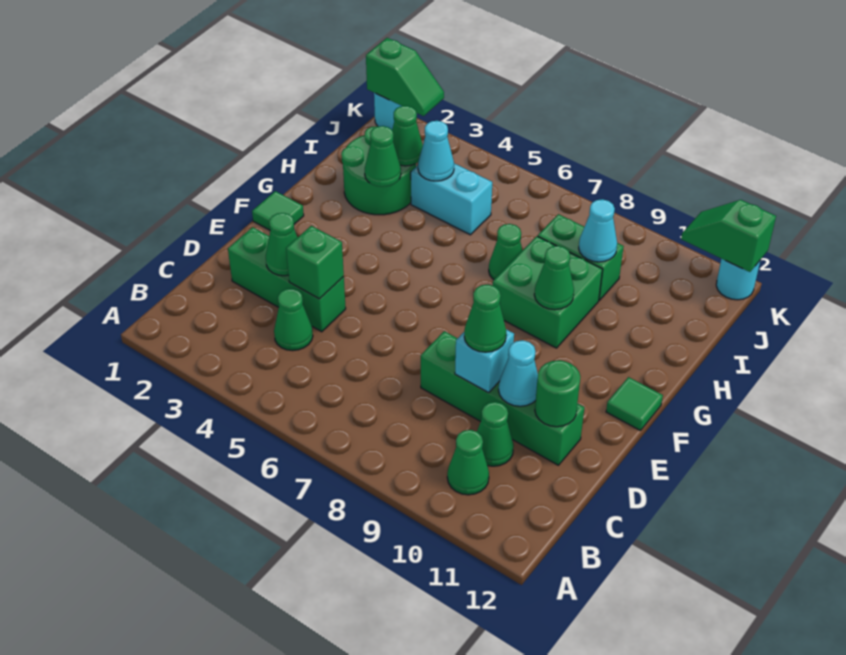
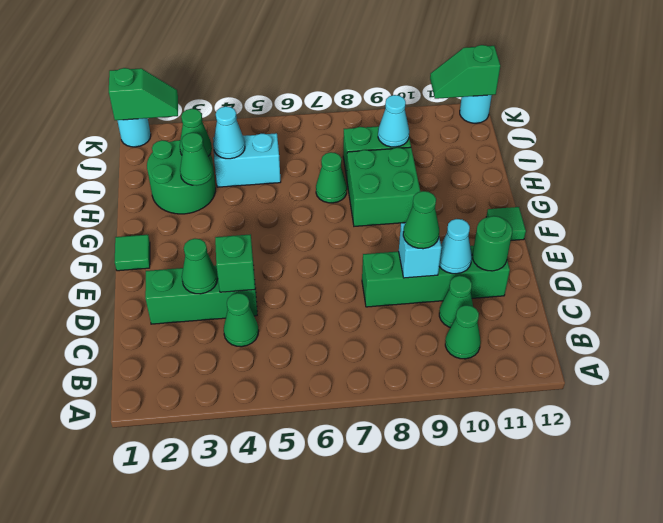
green 1x1 cone [534,246,574,310] -> none

